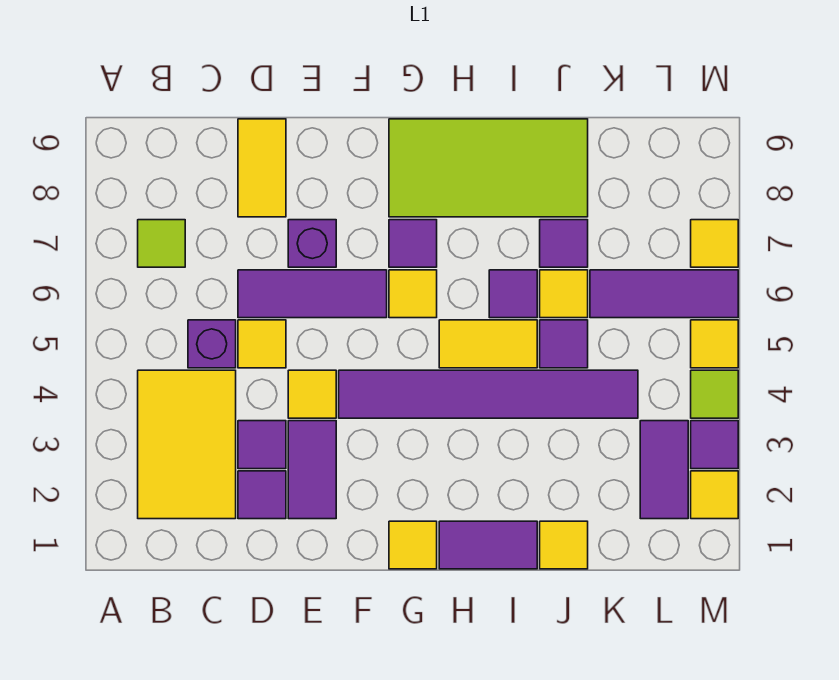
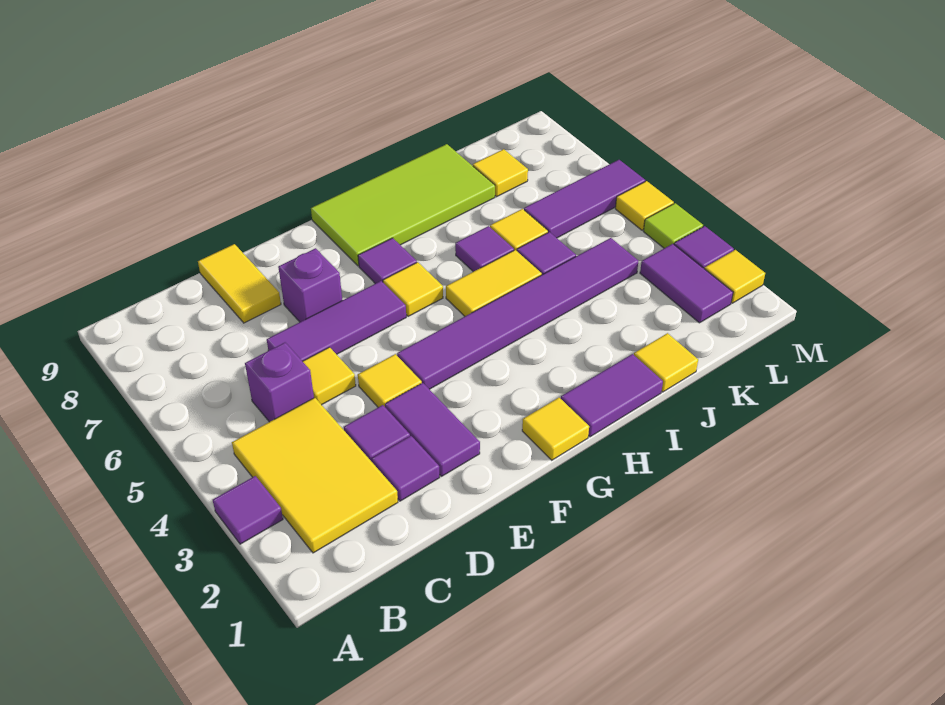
lime 1x1 tile [138,220,185,267] -> none
purple 1x1 tile [540,220,588,267] -> purple 1x1 tile moved to [213,476,283,544]
yellow 1x1 tile [691,220,738,267] -> yellow 1x1 tile moved to [473,149,528,197]

